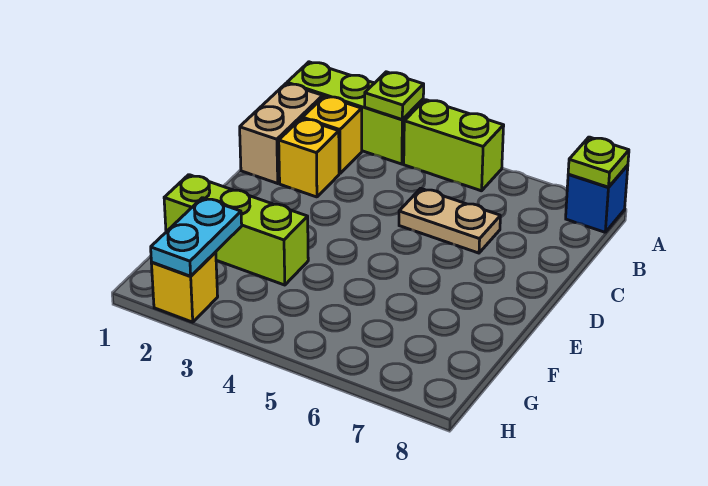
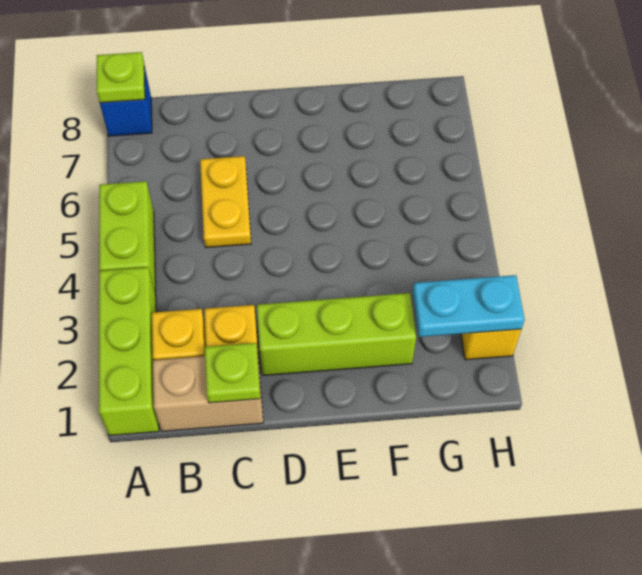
lime 1x1 plate [365,72,424,120] -> lime 1x1 plate moved to [205,343,260,403]
tan 1x2 plate [399,188,500,253] -> yellow 1x2 plate [200,156,251,247]
lime 1x3 brick [164,175,308,285] -> lime 1x3 brick turned to [257,293,416,376]

